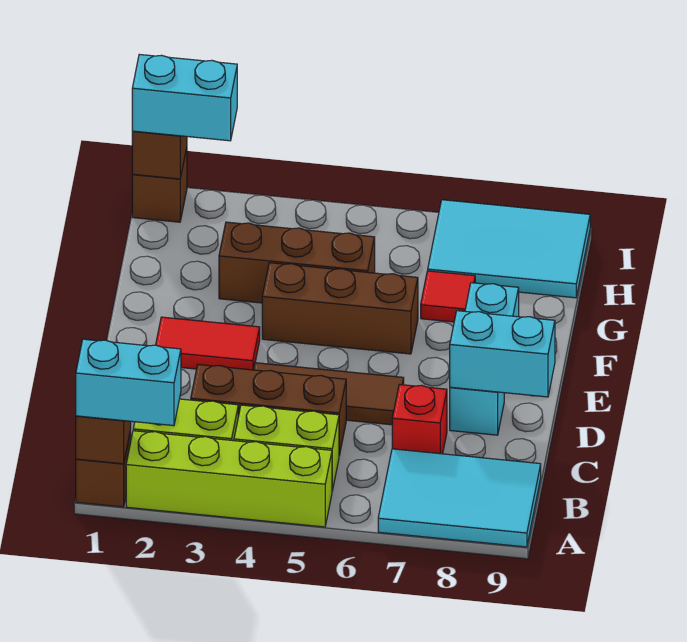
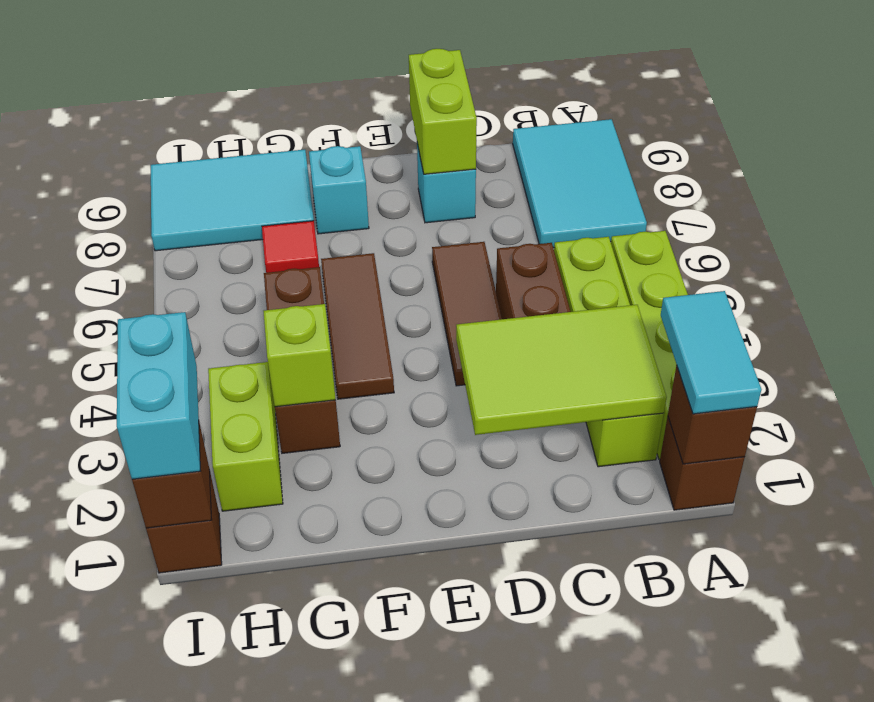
cyan 1x2 brick [76,339,181,426] -> cyan 1x2 tile [661,291,761,414]
none -> lime 2x3 tile [456,305,667,435]
red 1x1 brick [392,384,447,454] -> none
cyan 1x2 brick [450,311,555,397] -> lime 1x2 brick [409,49,477,174]
red 1x2 tile [156,317,260,370] -> none
brown 1x3 brick [262,263,418,354] -> brown 1x3 tile [321,253,394,399]
none -> lime 1x1 brick [263,304,336,407]
none -> lime 1x2 brick [208,362,283,511]
cyan 2x3 tile [428,200,590,298] -> cyan 2x3 tile turned to [151,150,314,251]

